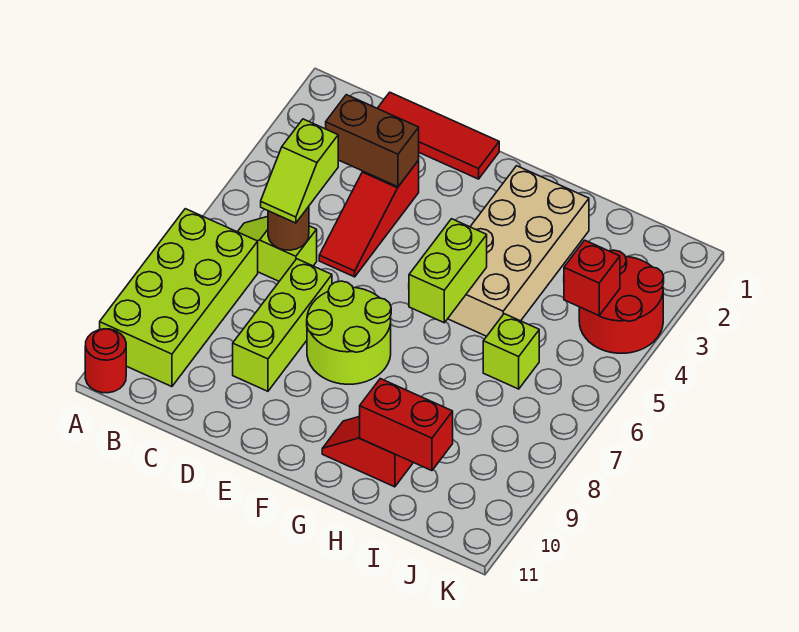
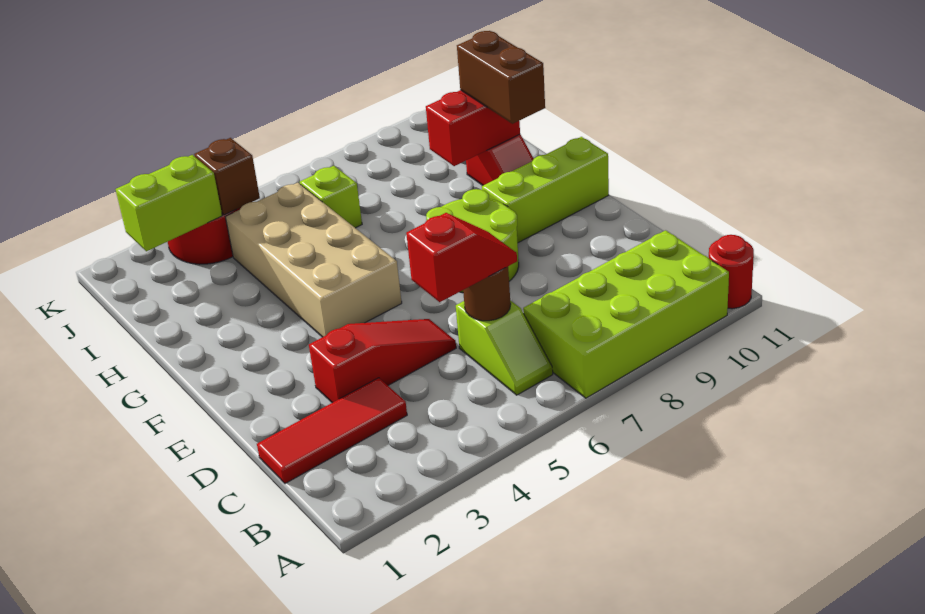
red 1x3 tile [377,92,499,179] -> red 1x3 tile turned to [257,378,407,484]
brown 1x2 brick [326,95,419,187] -> brown 1x2 brick moved to [457,31,545,124]
lime 1x2 slope [261,119,338,223] -> red 1x2 slope [406,213,517,302]
lime 1x3 brick [233,259,332,391] -> lime 1x3 brick moved to [482,137,609,243]
tan 2x4 brick [448,166,589,336] -> tan 2x4 brick turned to [226,183,402,337]
lime 1x2 brick [409,219,487,323] -> lime 1x2 brick moved to [116,155,222,251]
red 1x2 brick [359,379,453,471] -> red 1x2 brick turned to [426,90,520,166]
red 1x1 brick [564,240,620,316] -> brown 1x1 brick [194,138,260,215]

